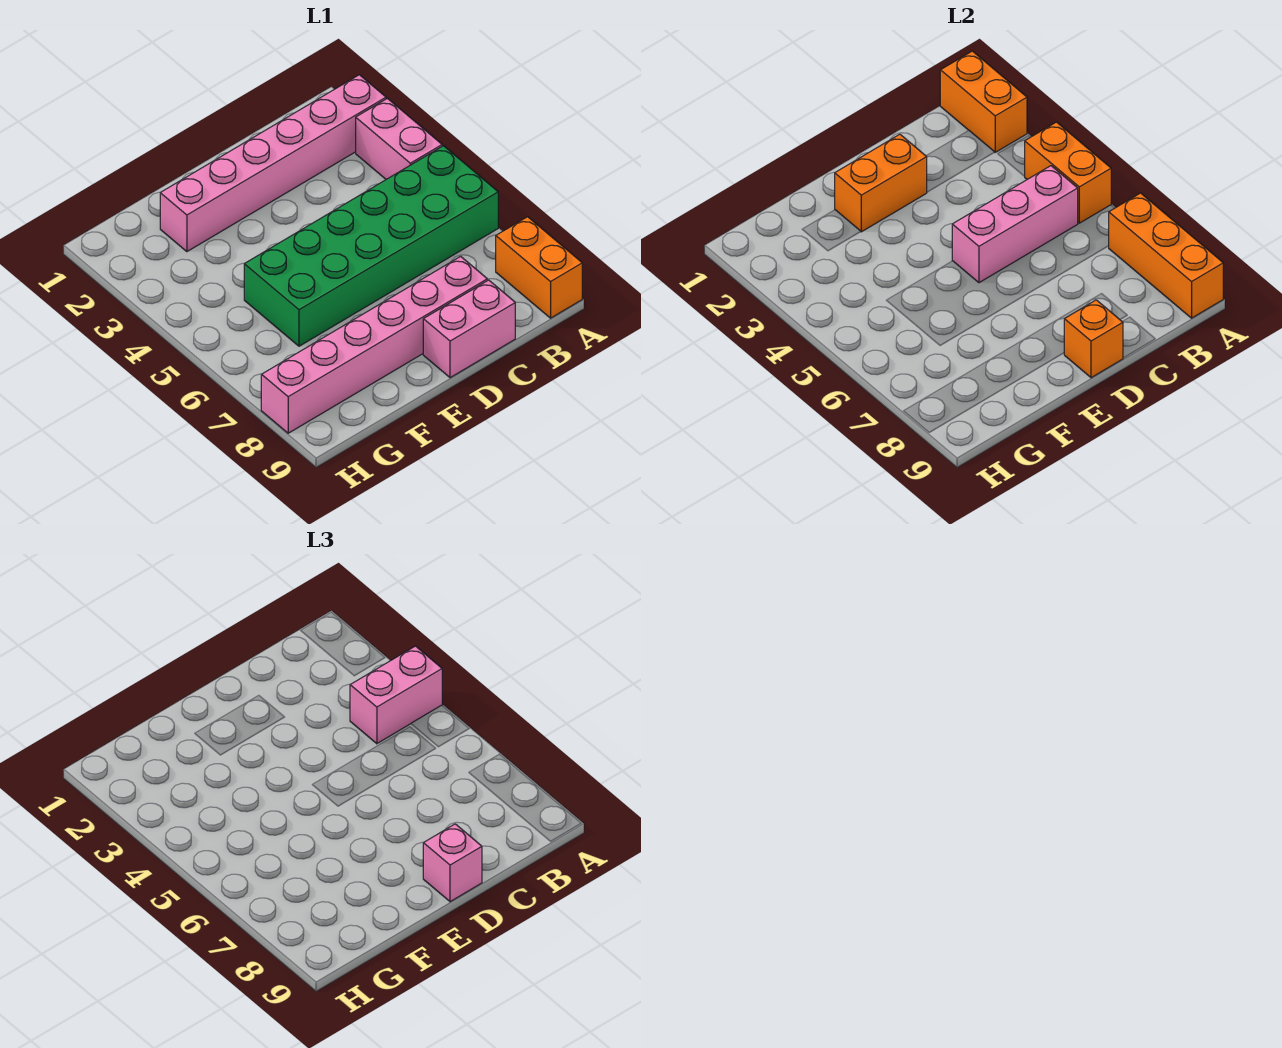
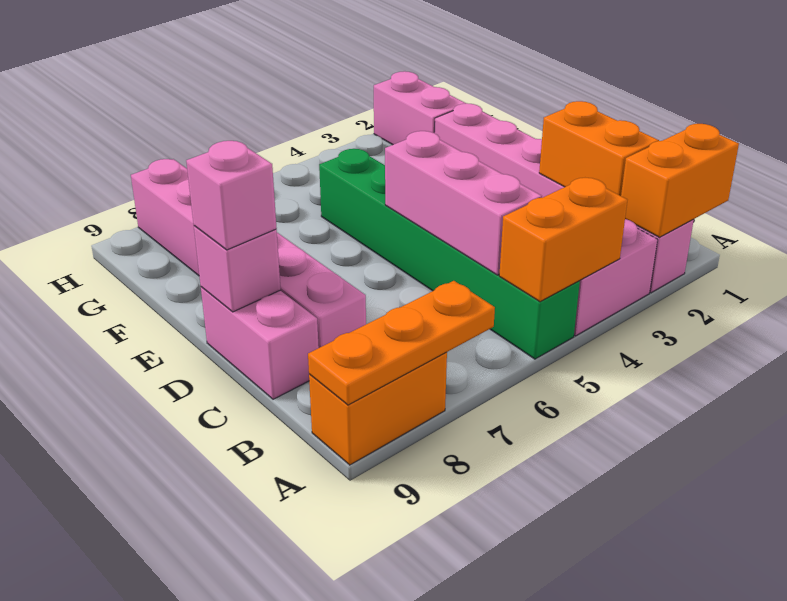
pink 1x2 brick [350,646,442,744] -> pink 1x2 brick moved to [374,71,466,145]
green 2x6 brick [244,146,498,346] -> green 1x6 brick [319,149,580,359]
orange 1x3 brick [1109,193,1223,318] -> orange 1x3 plate [308,281,495,405]
orange 1x2 brick [835,134,927,232] -> orange 1x2 brick moved to [539,101,659,196]
orange 1x1 brick [1064,300,1123,378] -> pink 1x1 brick [194,226,281,312]

